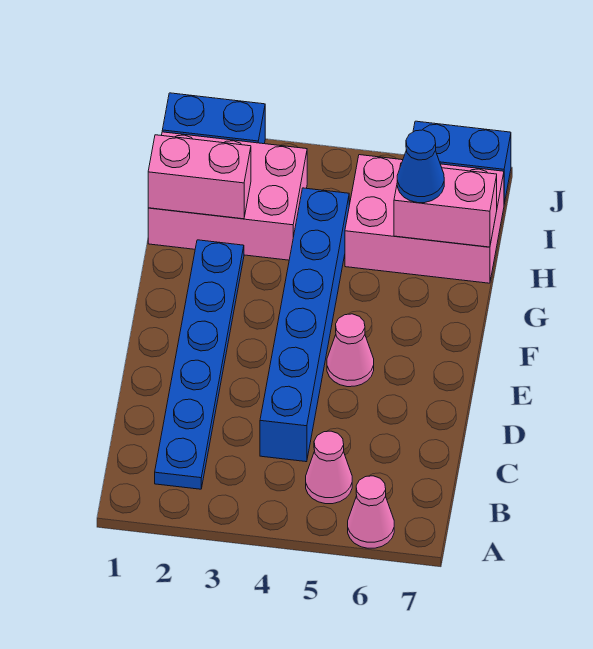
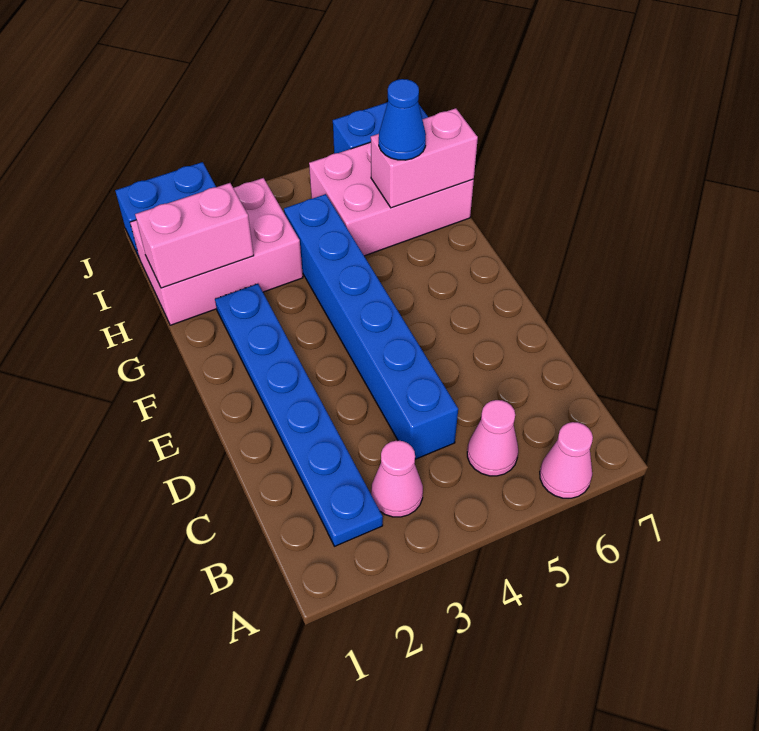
pink 1x1 cone [327,314,374,387] -> pink 1x1 cone moved to [371,441,423,517]

